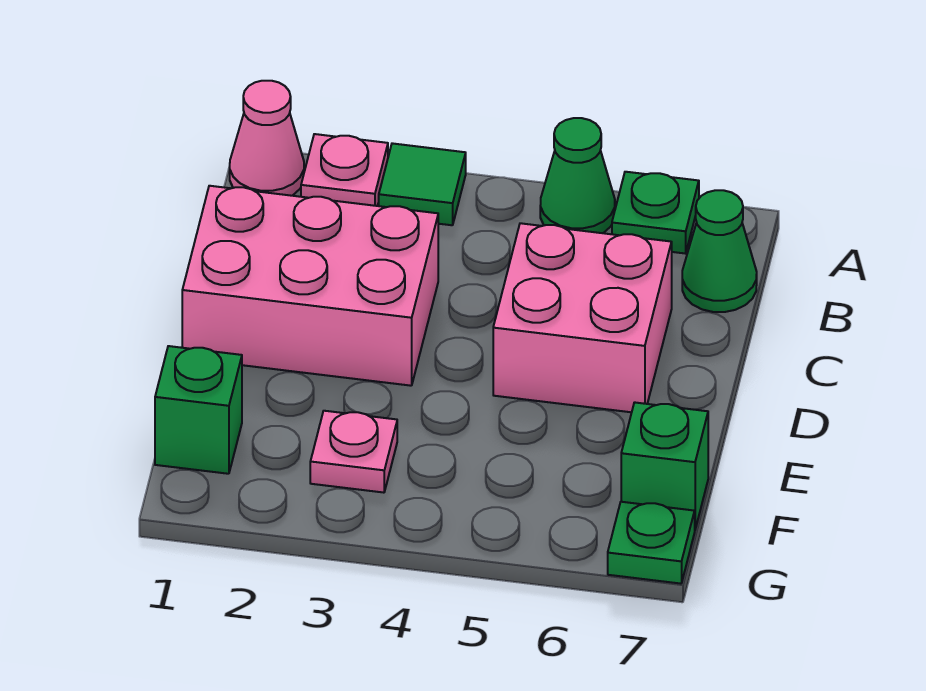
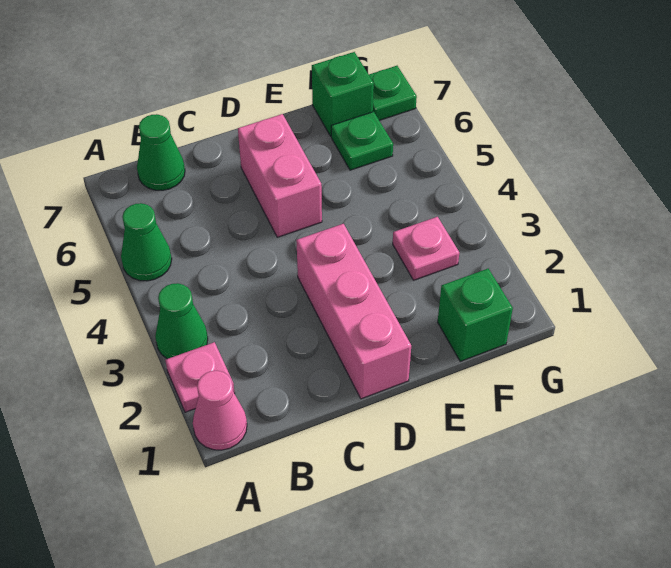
green 1x1 tile [379,143,466,225] -> green 1x1 cone [155,283,208,359]
green 1x1 plate [612,172,699,254] -> green 1x1 plate moved to [331,112,393,170]
pink 2x3 brick [182,186,438,386] -> pink 1x3 brick [296,224,411,399]
pink 2x2 brick [493,223,672,412] -> pink 1x2 brick [238,114,322,237]

